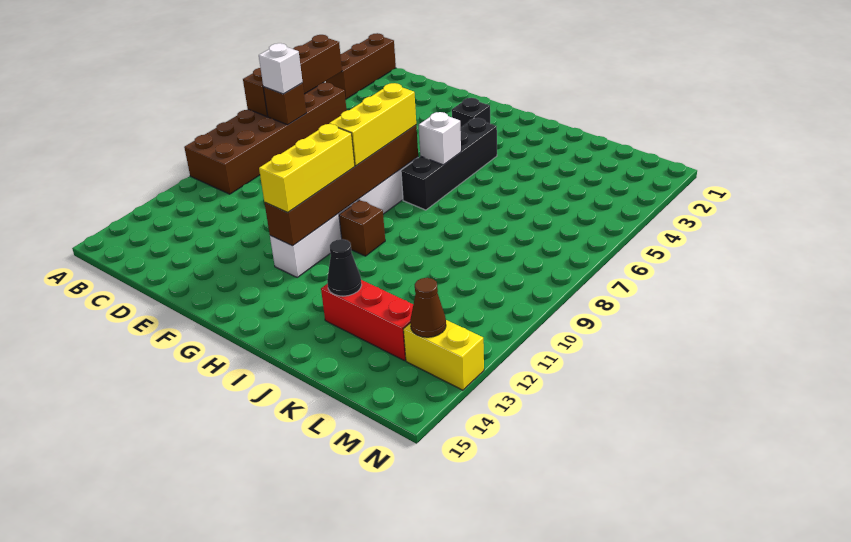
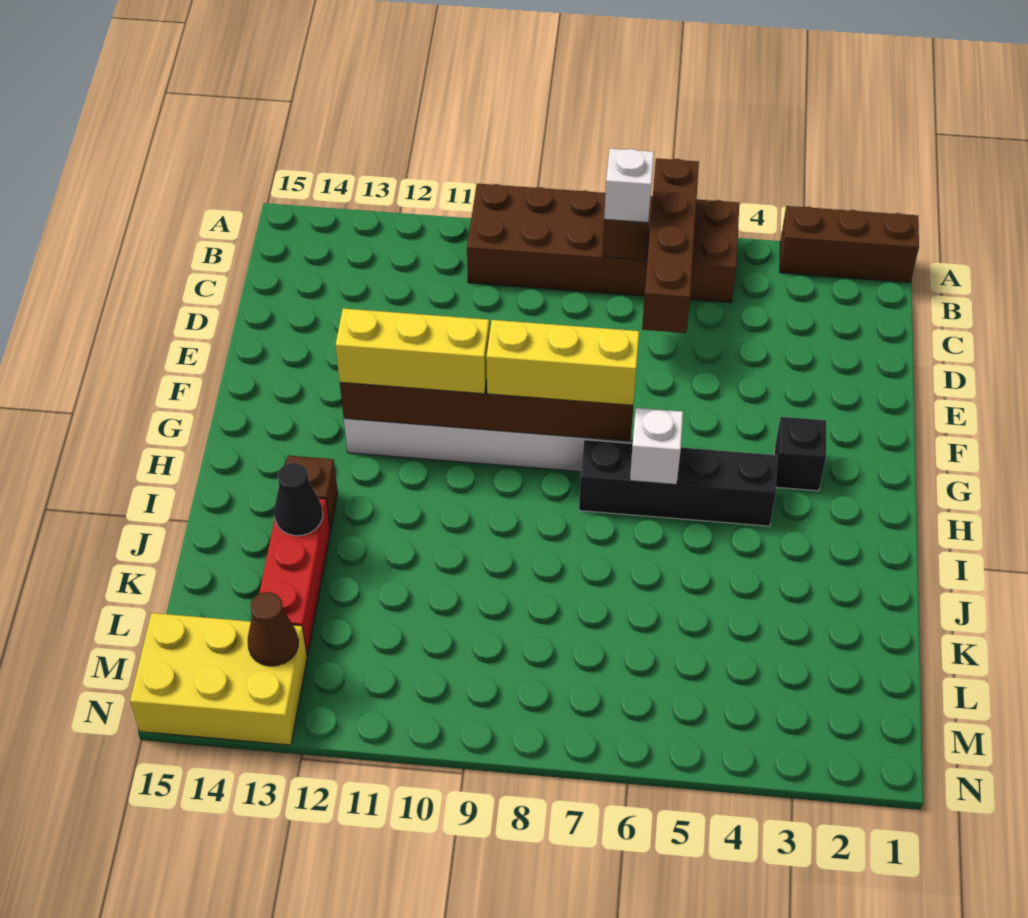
brown 1x4 brick [243,35,342,117] -> brown 1x4 brick turned to [642,158,699,333]
brown 1x1 brick [339,200,385,256] -> brown 1x1 brick moved to [286,455,338,530]
yellow 1x2 brick [404,320,484,390] -> yellow 2x3 brick [130,613,307,745]

